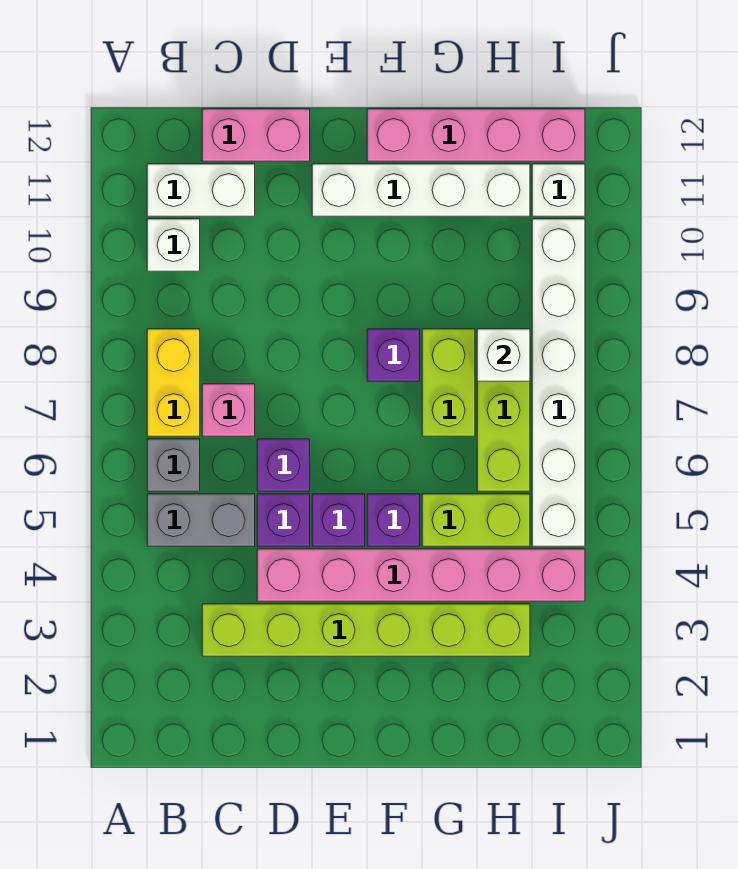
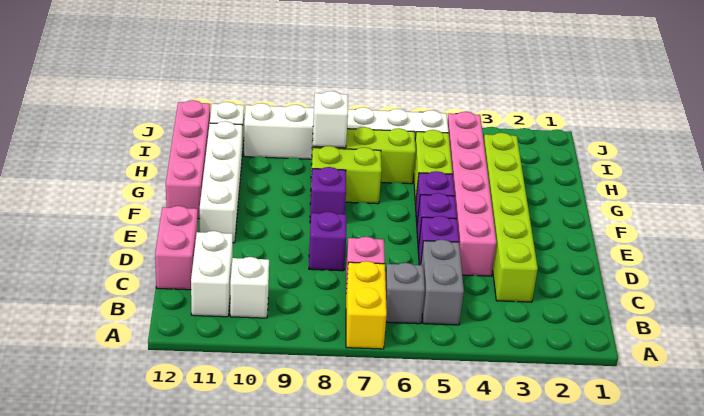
yellow 1x2 brick [147,329,200,436] -> yellow 1x2 brick turned to [346,261,387,349]
purple 1x1 brick [257,439,310,491] -> purple 1x1 brick moved to [309,212,346,271]

